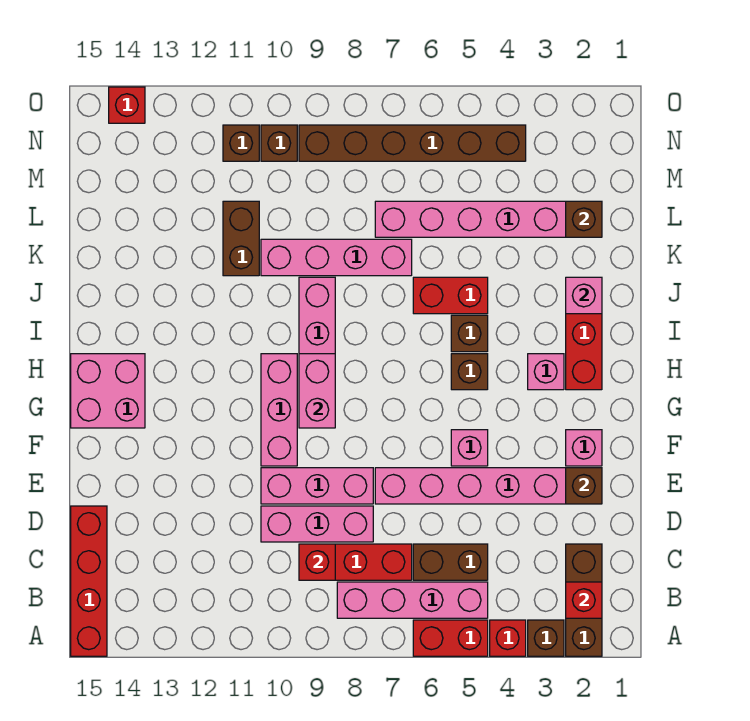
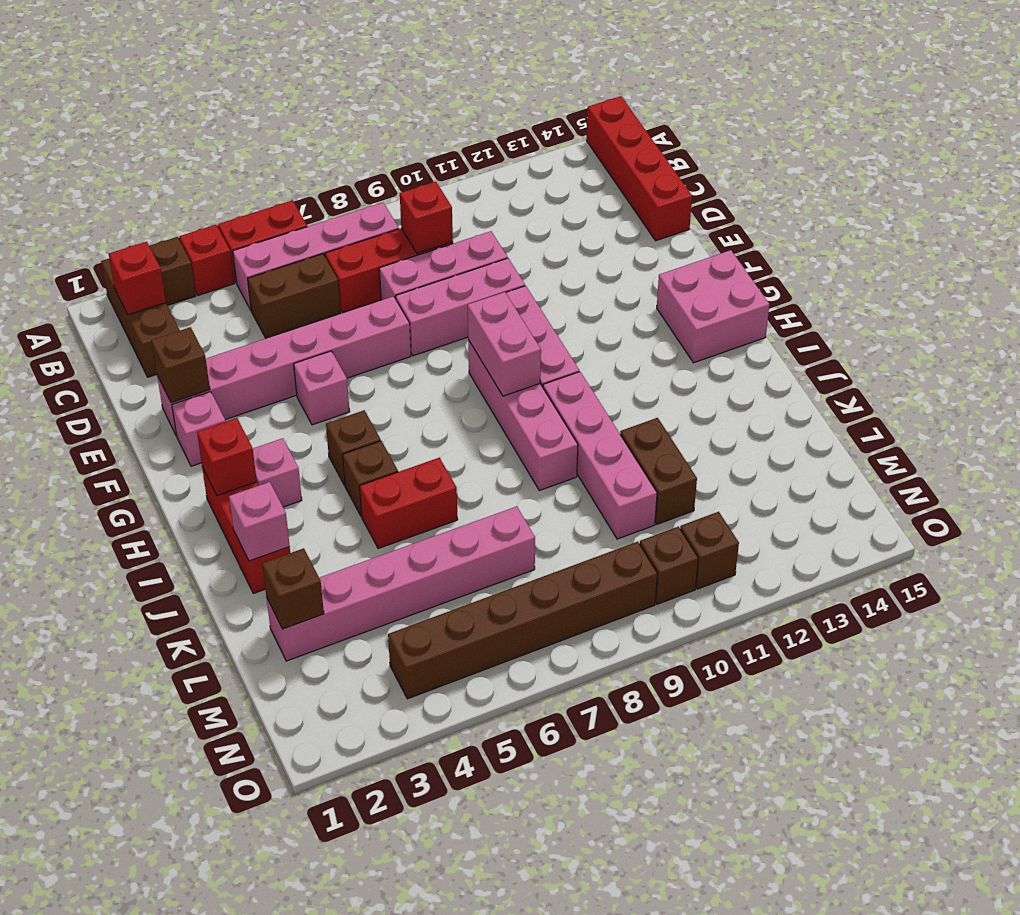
pink 1x4 brick [261,239,412,276] -> pink 1x4 brick turned to [543,372,657,539]
red 1x1 brick [109,87,145,123] -> red 1x1 brick moved to [197,418,257,496]

